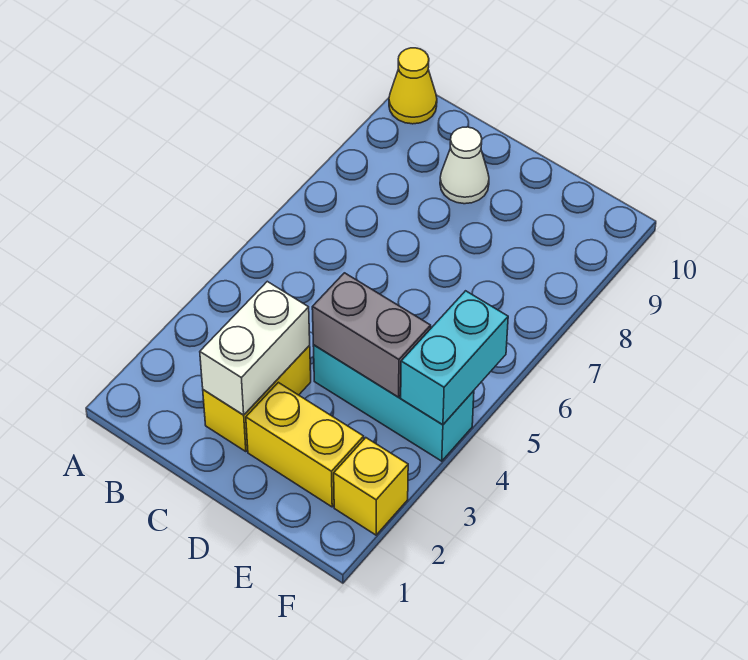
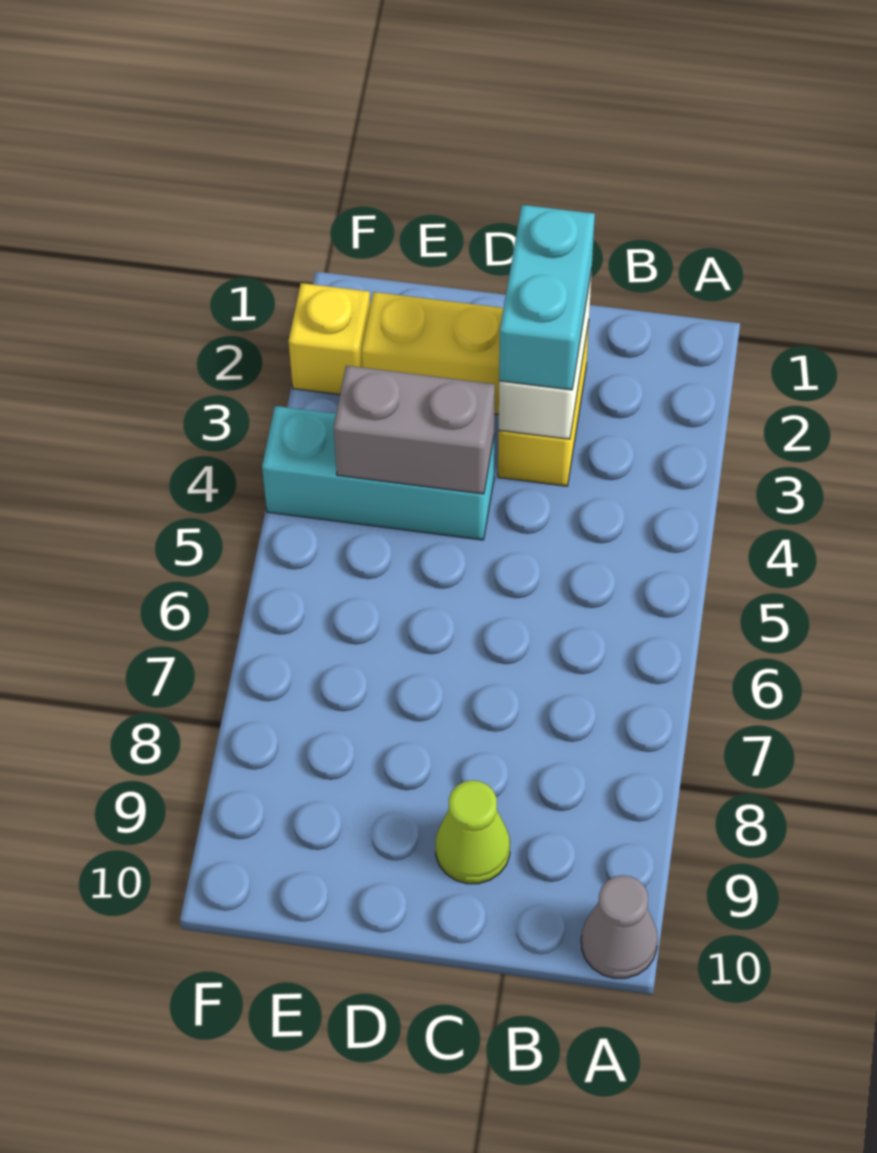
yellow 1x1 cone [389,48,437,124] -> grey 1x1 cone [581,875,658,978]
white 1x1 cone [440,127,489,204] -> lime 1x1 cone [436,780,510,884]
cyan 1x2 brick [401,291,508,425] -> cyan 1x2 brick moved to [499,205,595,390]

